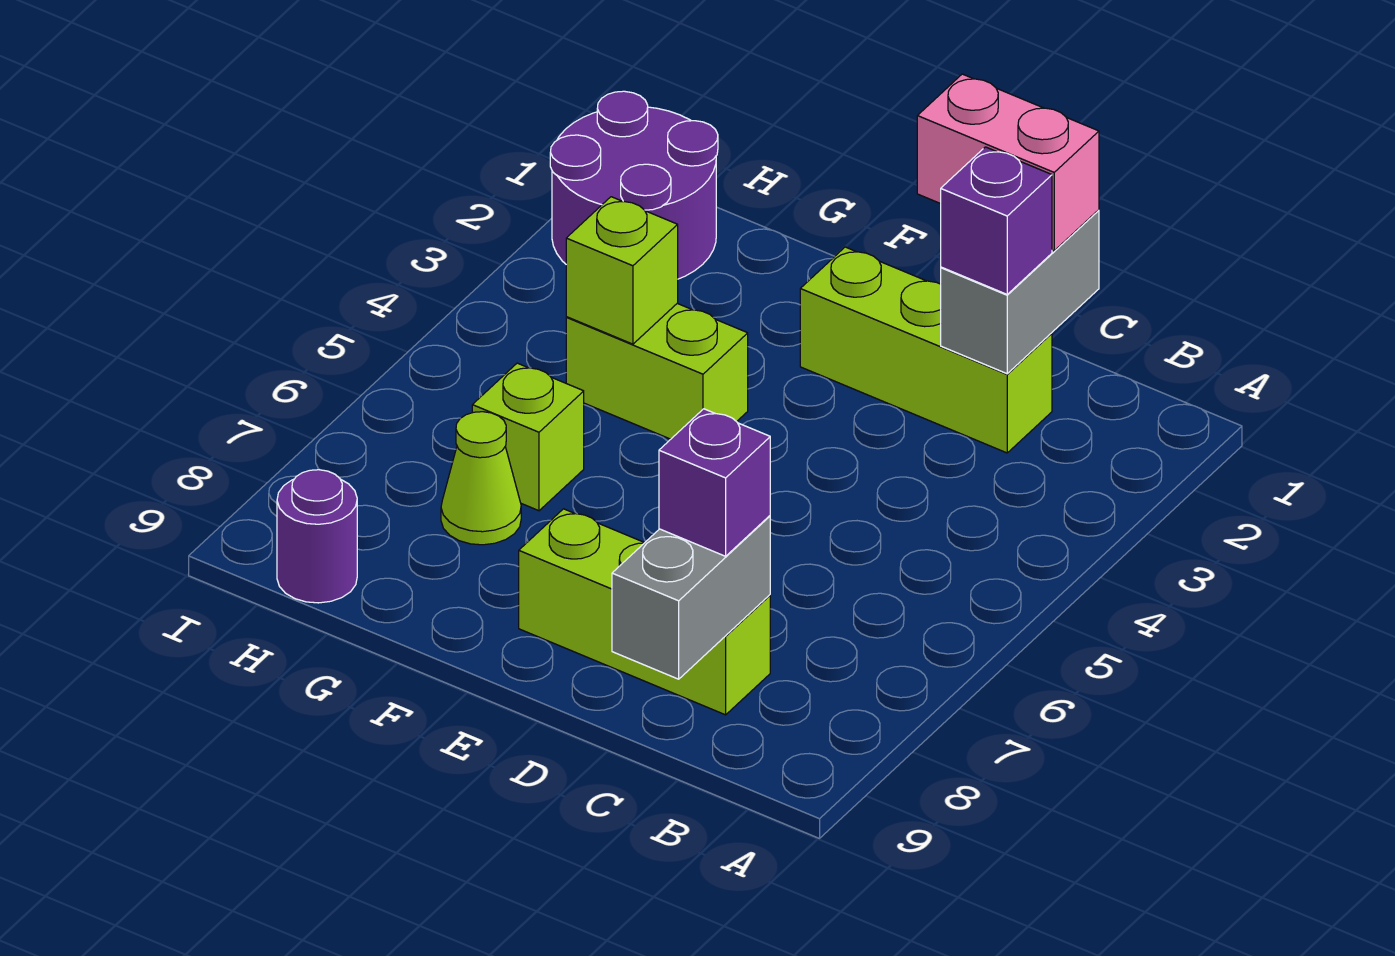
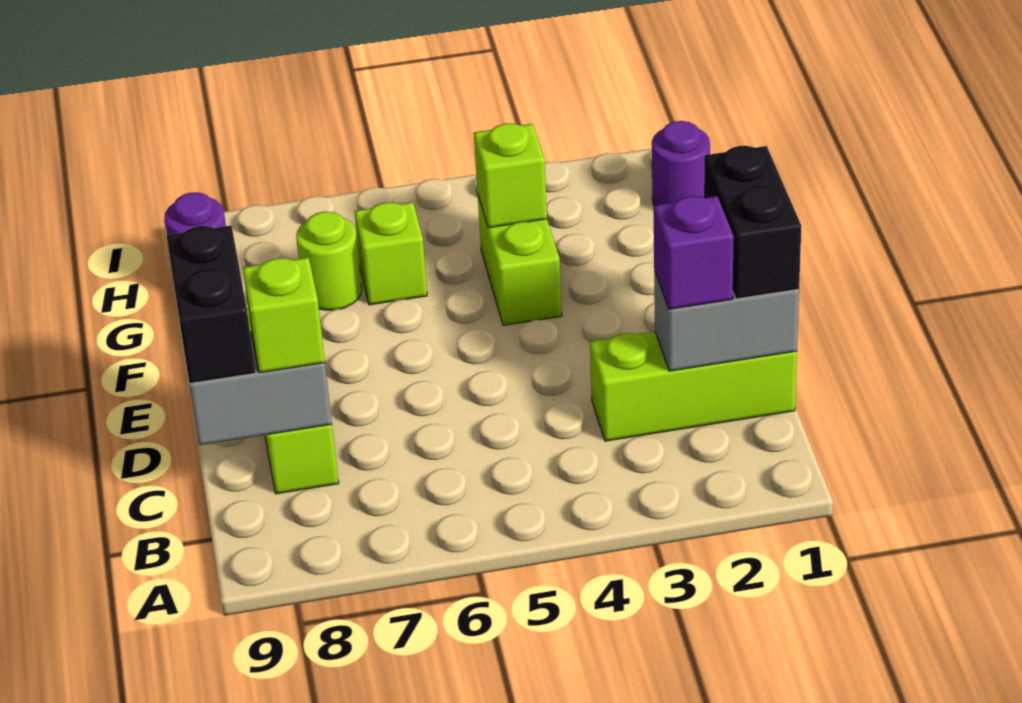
pink 1x2 brick [917,74,1099,251] -> black 1x2 brick [704,146,801,299]
lime 1x3 brick [800,247,1052,453] -> lime 1x3 brick turned to [590,331,797,441]
purple 1x1 brick [659,409,770,556] -> lime 1x1 brick [243,257,325,373]
none -> black 1x2 brick [166,226,256,384]
lime 1x1 cone [441,412,521,545] -> lime 1x1 round brick [296,212,362,310]
purple 2x2 round brick [550,91,718,279] -> purple 1x1 round brick [652,121,710,205]

